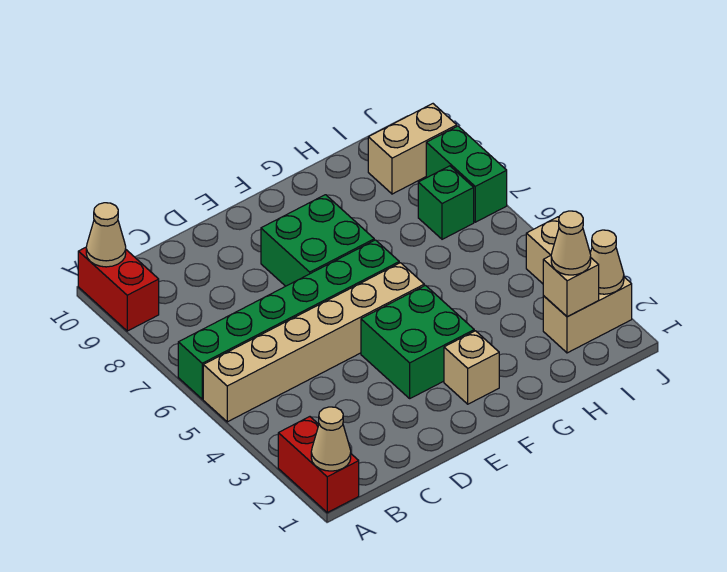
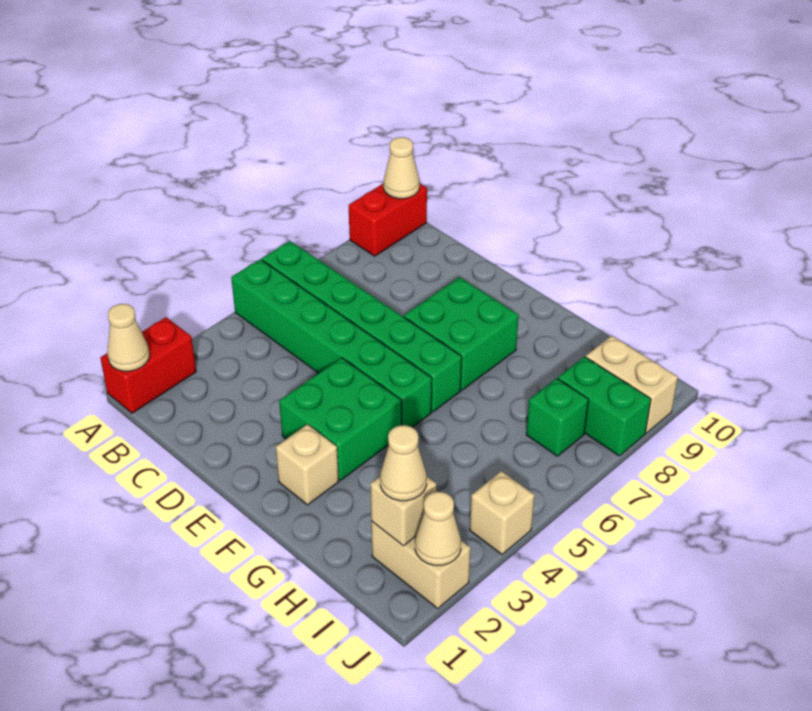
tan 1x6 brick [203,263,424,422] -> green 1x6 brick [231,259,432,427]
green 1x2 brick [426,126,507,222] -> green 1x2 brick turned to [558,357,651,456]

